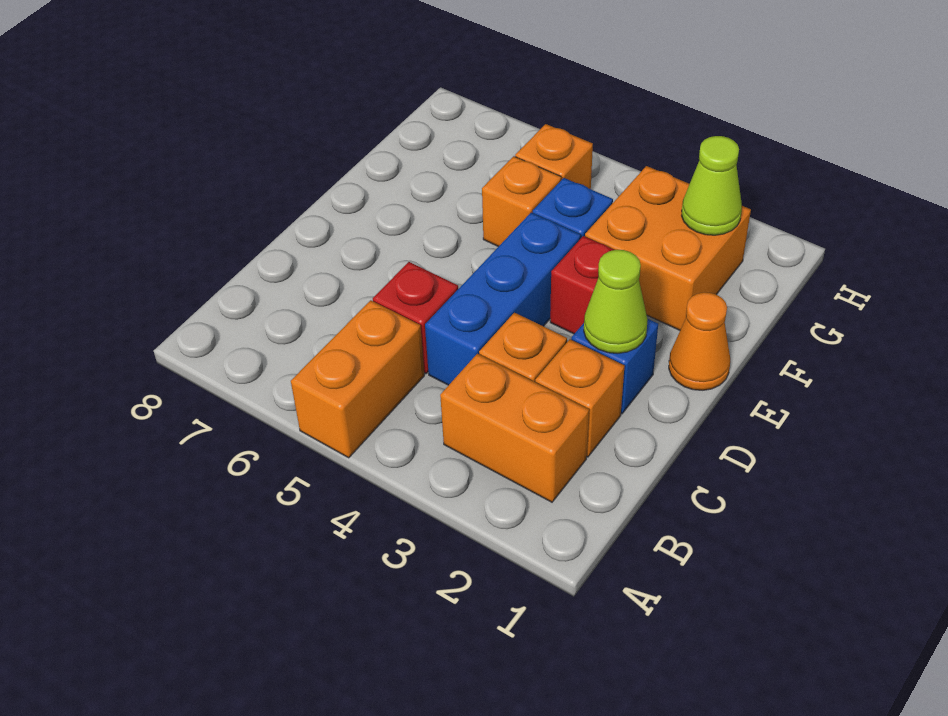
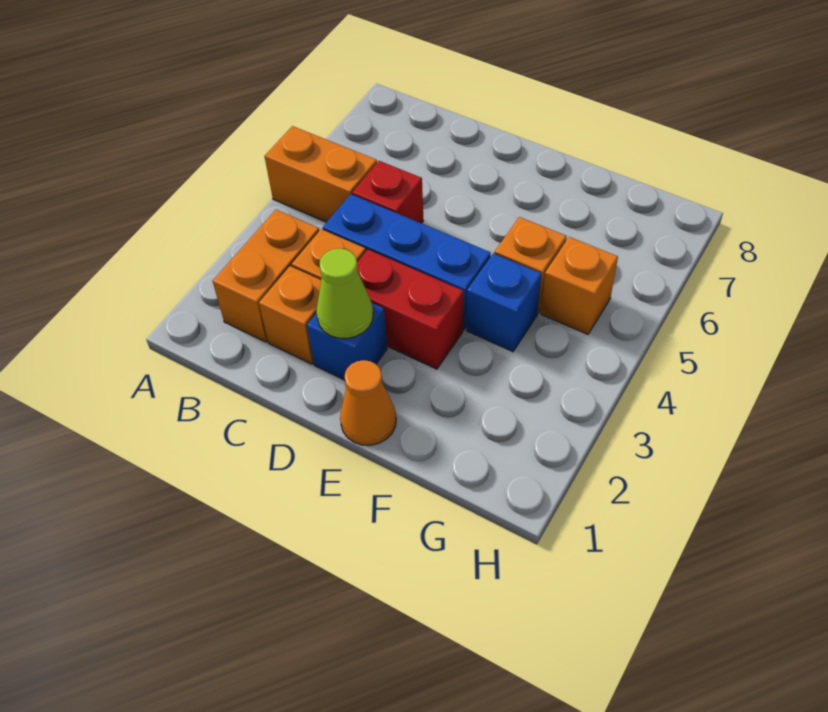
red 1x1 brick [550,236,614,334] -> red 1x2 brick [357,250,463,369]
orange 2x2 brick [585,166,751,330] -> none
lime 1x1 cone [682,136,742,235] -> none

